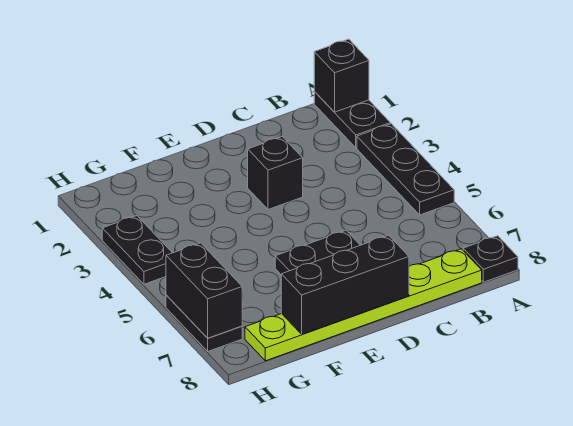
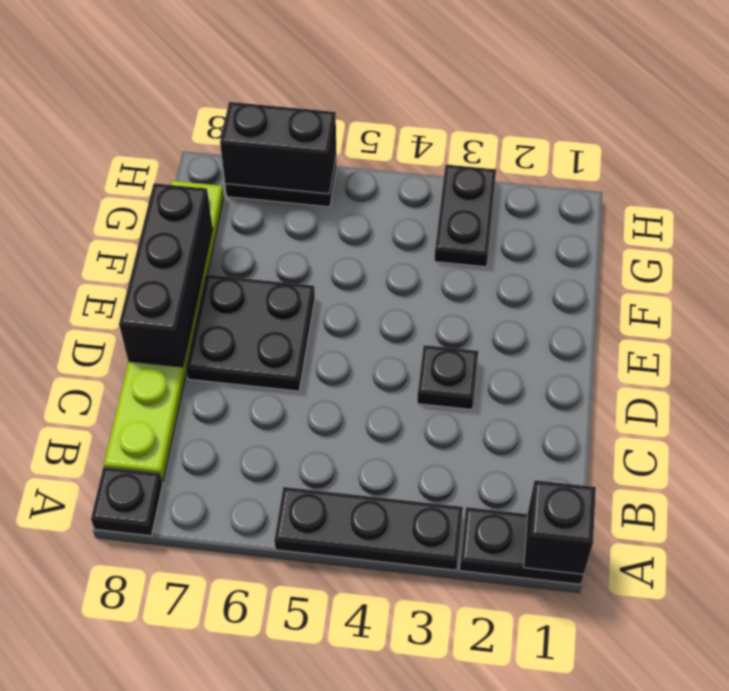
black 1x1 brick [248,137,303,210] -> black 1x1 plate [417,345,478,409]
black 1x2 plate [102,215,172,284] -> black 1x2 plate turned to [434,165,496,267]

